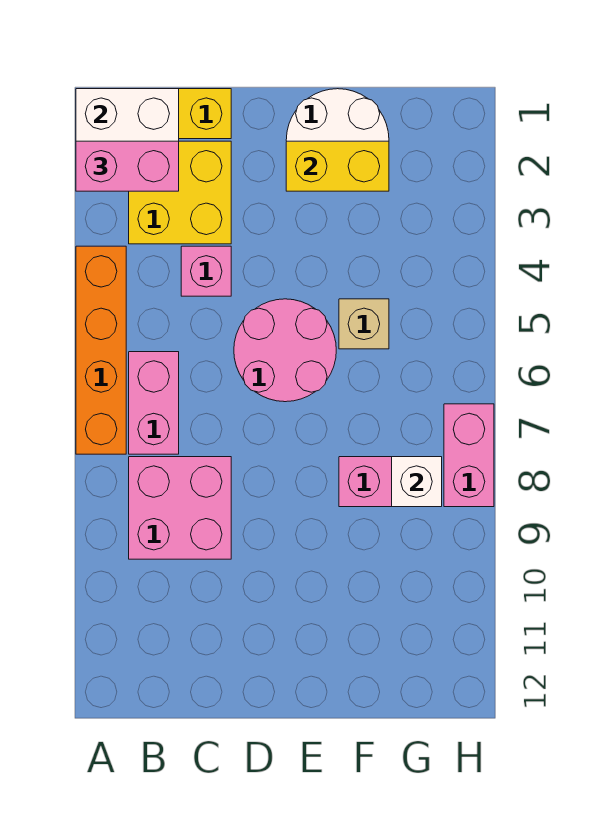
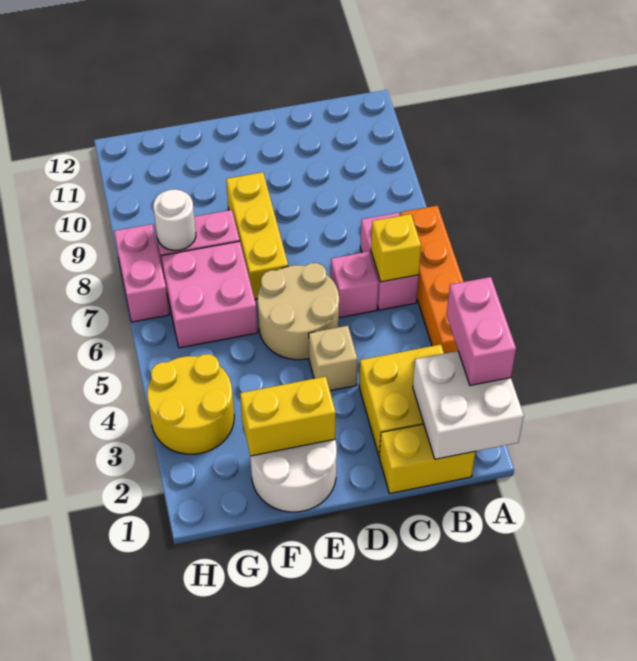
pink 1x2 brick [76,141,179,191] -> pink 1x2 brick turned to [447,277,516,385]
none -> yellow 1x1 brick [371,214,421,282]
pink 2x2 brick [129,457,231,559] -> pink 2x2 brick moved to [161,241,258,348]
pink 1x1 brick [181,246,231,296] -> pink 1x1 brick moved to [331,252,379,317]
pink 2x2 round brick [234,299,336,402] -> tan 2x2 round brick [258,263,339,360]
none -> yellow 1x3 brick [226,172,288,299]
tan 1x1 brick [339,299,389,349] -> tan 1x1 brick moved to [309,326,358,391]
none -> yellow 2x2 round brick [147,354,234,454]
white 1x1 brick [392,457,442,507] -> white 1x1 round brick [153,189,196,251]

